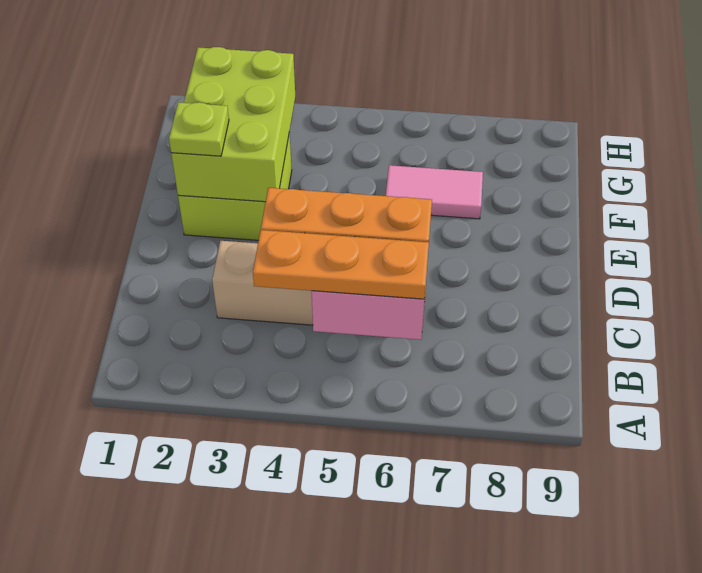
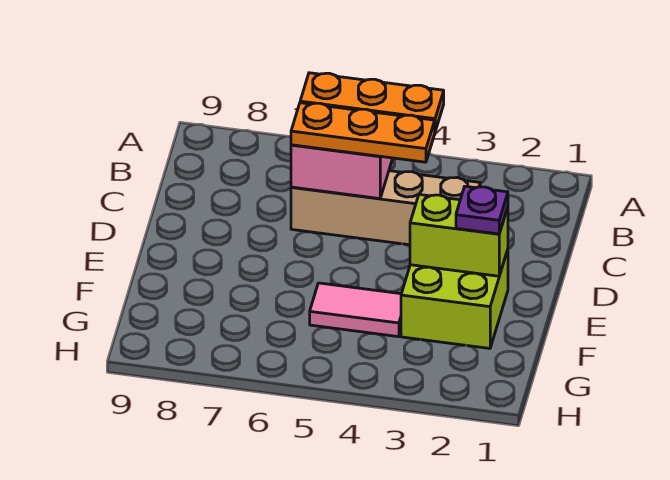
lime 2x3 brick [171,47,295,202] -> lime 1x2 brick [410,194,508,276]
lime 1x1 plate [169,102,229,156] -> purple 1x1 plate [456,186,508,234]
pink 1x2 tile [386,165,483,219] -> pink 1x2 tile moved to [310,283,401,337]

